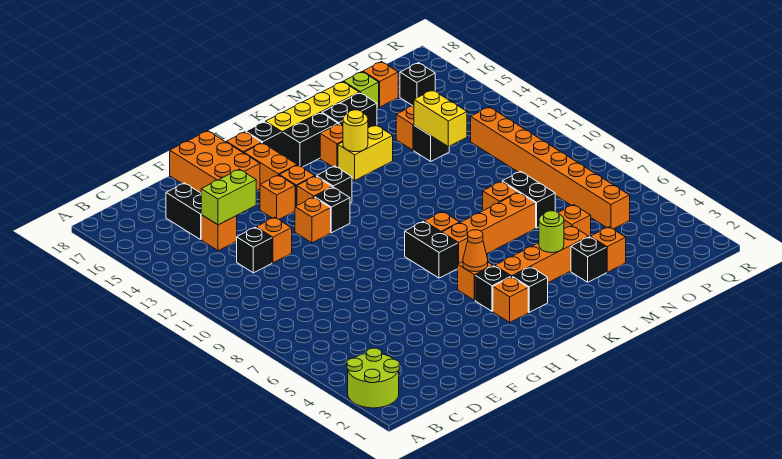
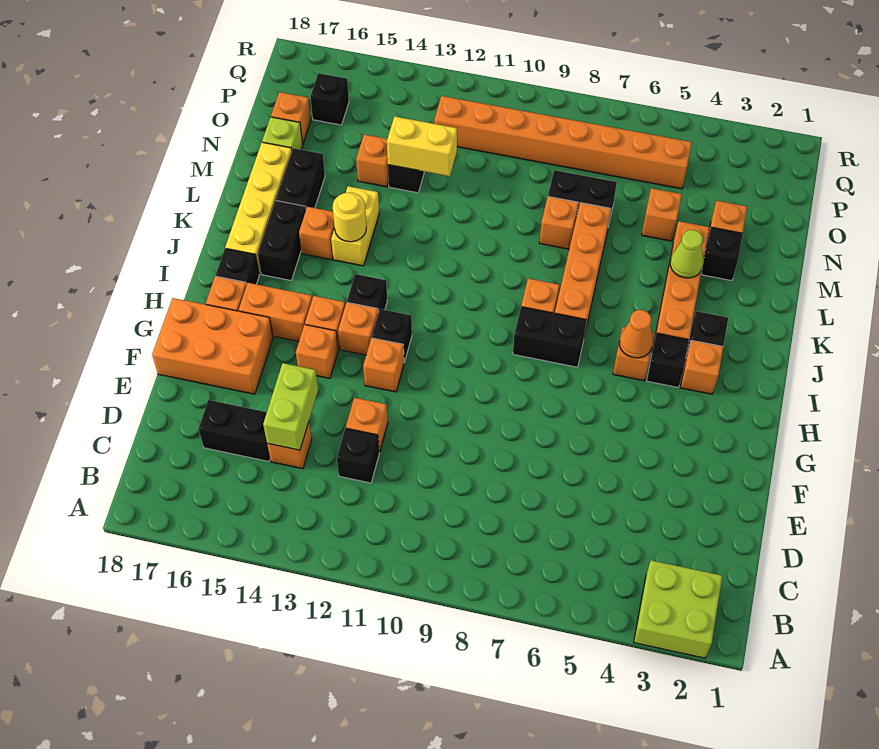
lime 2x2 round brick [347,348,399,408] -> lime 2x2 brick [634,560,722,658]
lime 1x1 round brick [539,211,564,253] -> lime 1x1 cone [670,230,703,278]

